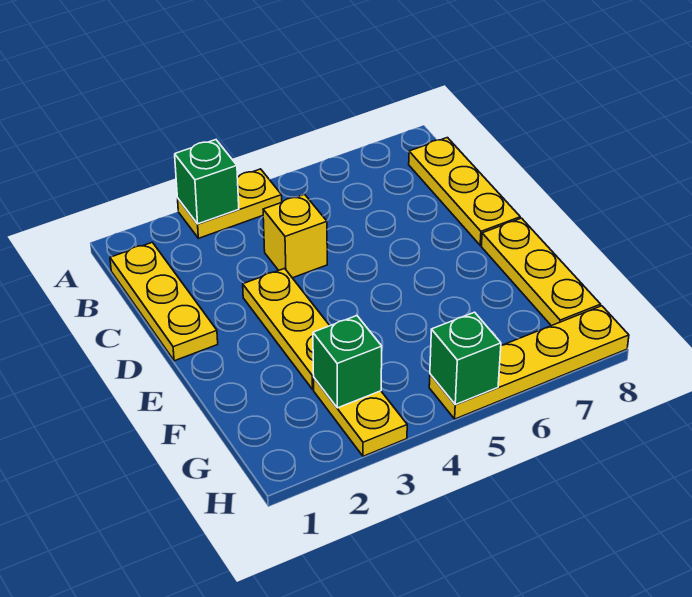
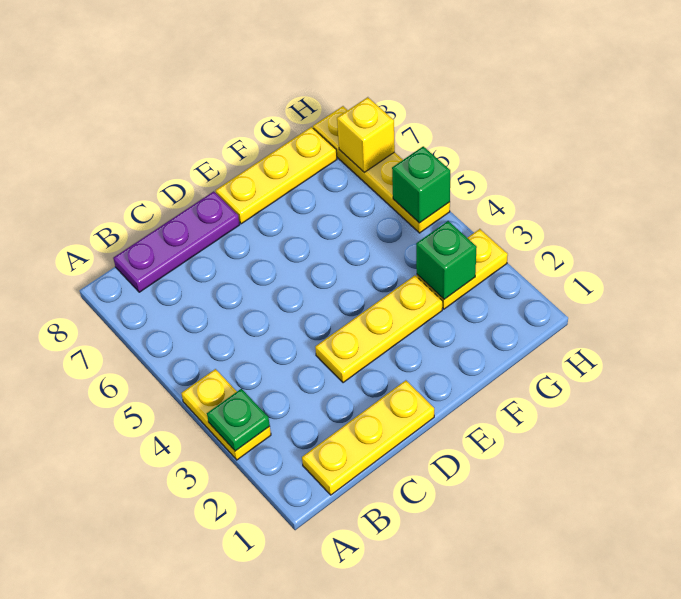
green 1x1 brick [175,140,239,224] -> green 1x1 plate [207,389,270,451]
yellow 1x3 plate [409,138,520,245] -> purple 1x3 plate [113,191,240,292]
yellow 1x1 brick [263,194,327,278] -> yellow 1x1 brick moved to [337,97,395,172]

